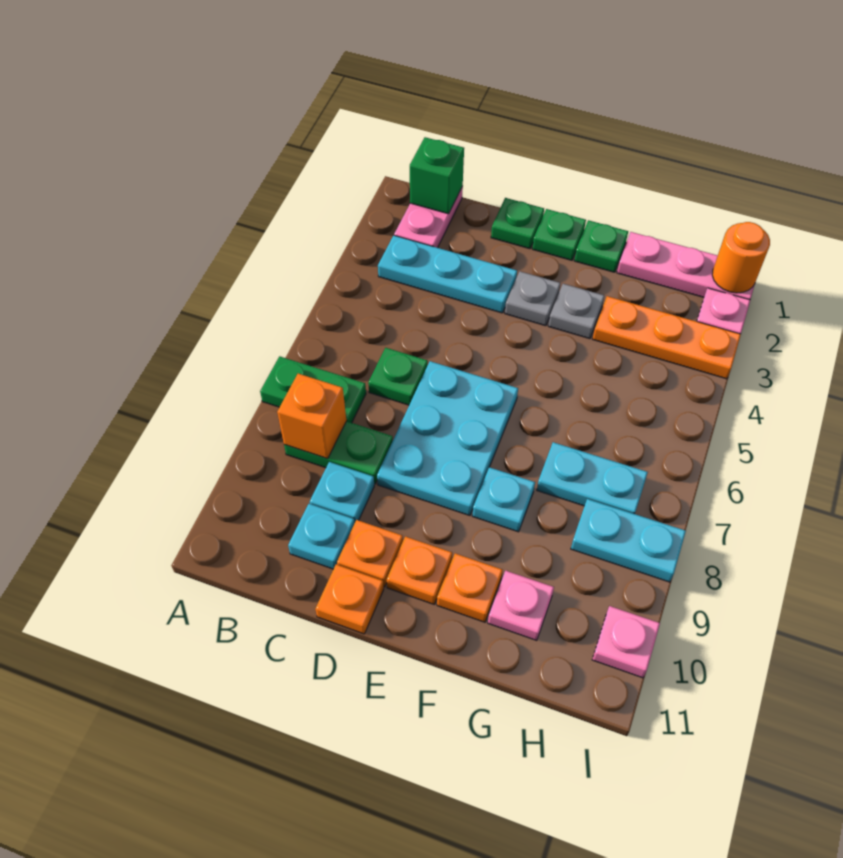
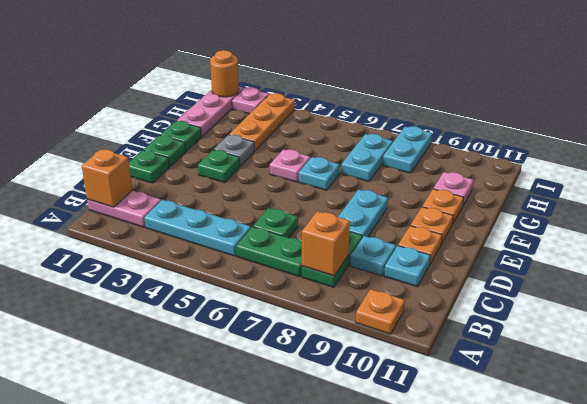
green 1x2 plate [260,356,366,423] -> green 1x2 plate turned to [236,227,302,277]
green 1x1 brick [410,137,464,214] -> orange 1x1 brick [82,149,132,207]
cyan 1x3 plate [378,236,517,313] -> cyan 1x3 plate turned to [144,200,251,256]
cyan 2x3 plate [377,361,518,516] -> cyan 1x2 plate [338,190,388,238]
orange 1x1 plate [315,564,384,634] -> orange 1x1 plate moved to [356,289,405,334]
grey 1x1 plate [505,271,560,326] -> green 1x1 plate [198,150,240,183]
cyan 1x1 plate [472,467,535,532] -> cyan 1x1 plate moved to [299,157,340,190]
pink 1x1 plate [592,606,660,678] -> pink 1x1 plate moved to [270,149,310,182]

